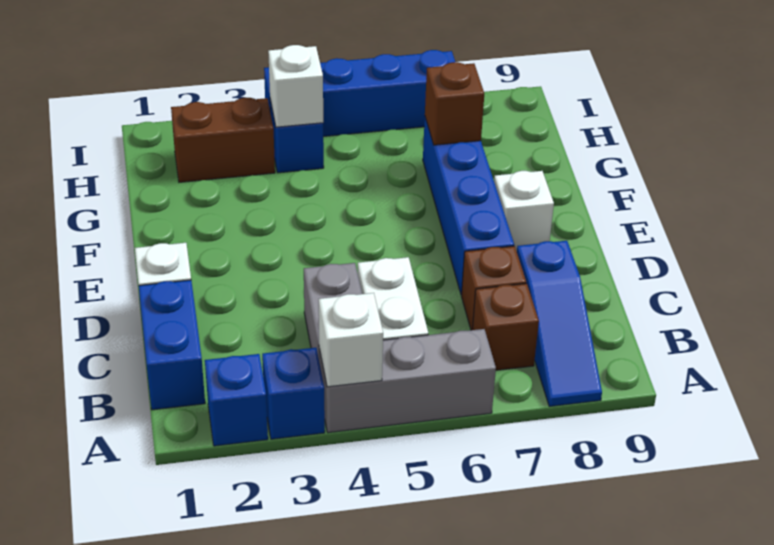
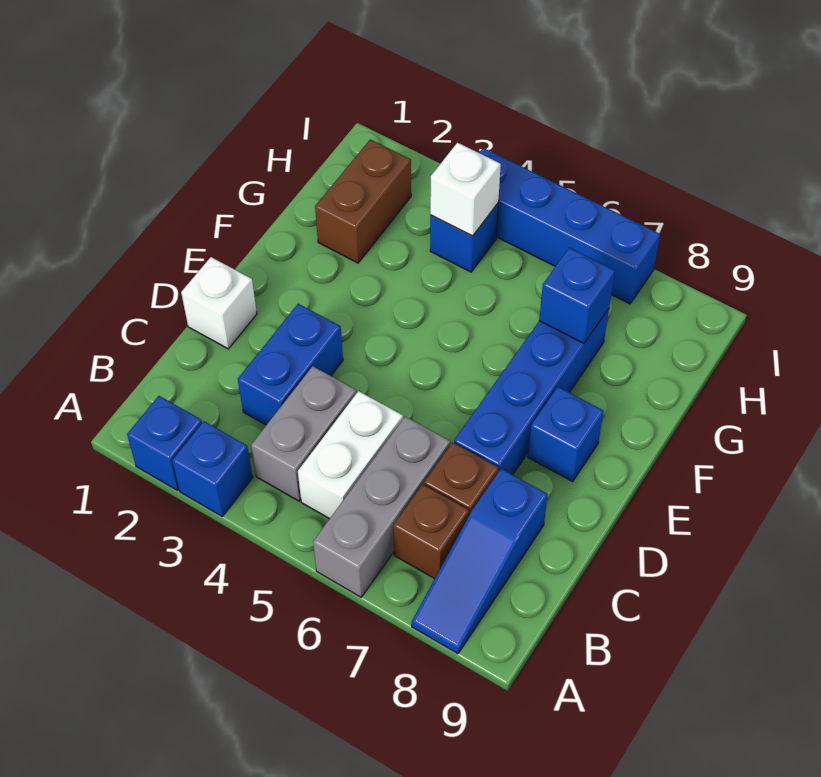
grey 1x3 brick [319,329,496,433] -> grey 1x3 brick turned to [313,417,450,597]
white 1x1 brick [319,293,383,387] -> none
blue 1x2 brick [139,280,205,410] -> blue 1x2 brick moved to [238,304,343,425]
white 1x1 brick [494,171,554,251] -> blue 1x1 brick [528,387,604,482]
brown 1x1 brick [425,62,484,145] -> blue 1x1 brick [539,248,615,343]
brown 1x2 brick [171,98,275,182] -> brown 1x2 brick turned to [315,139,411,263]

